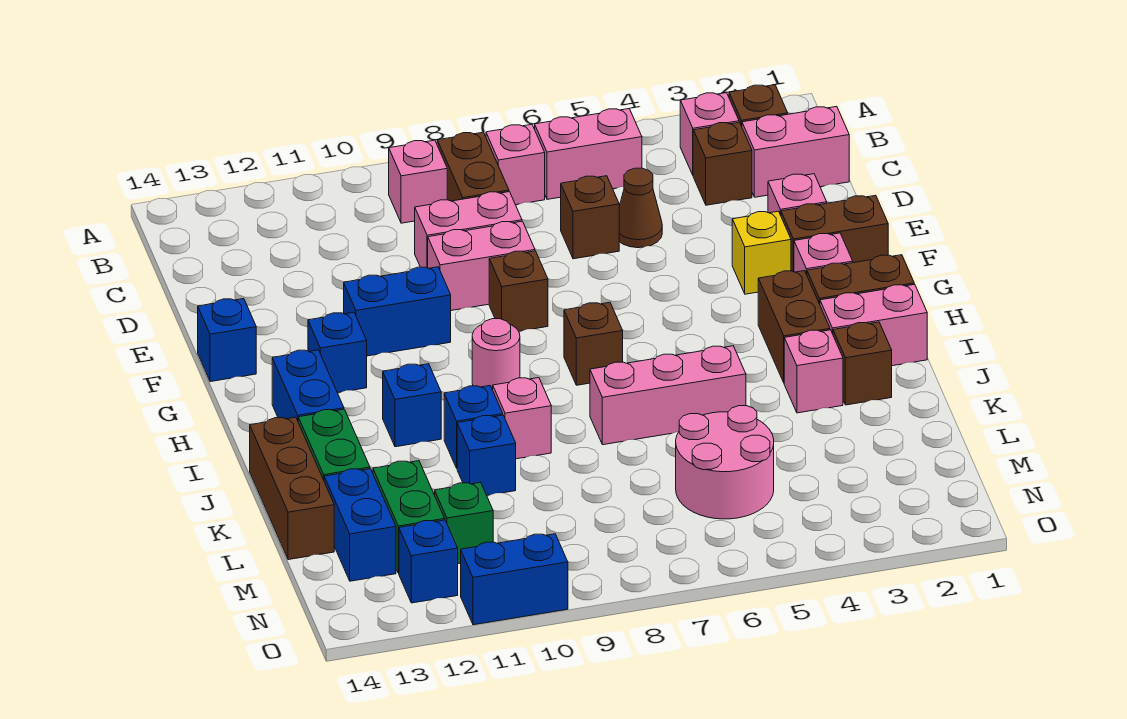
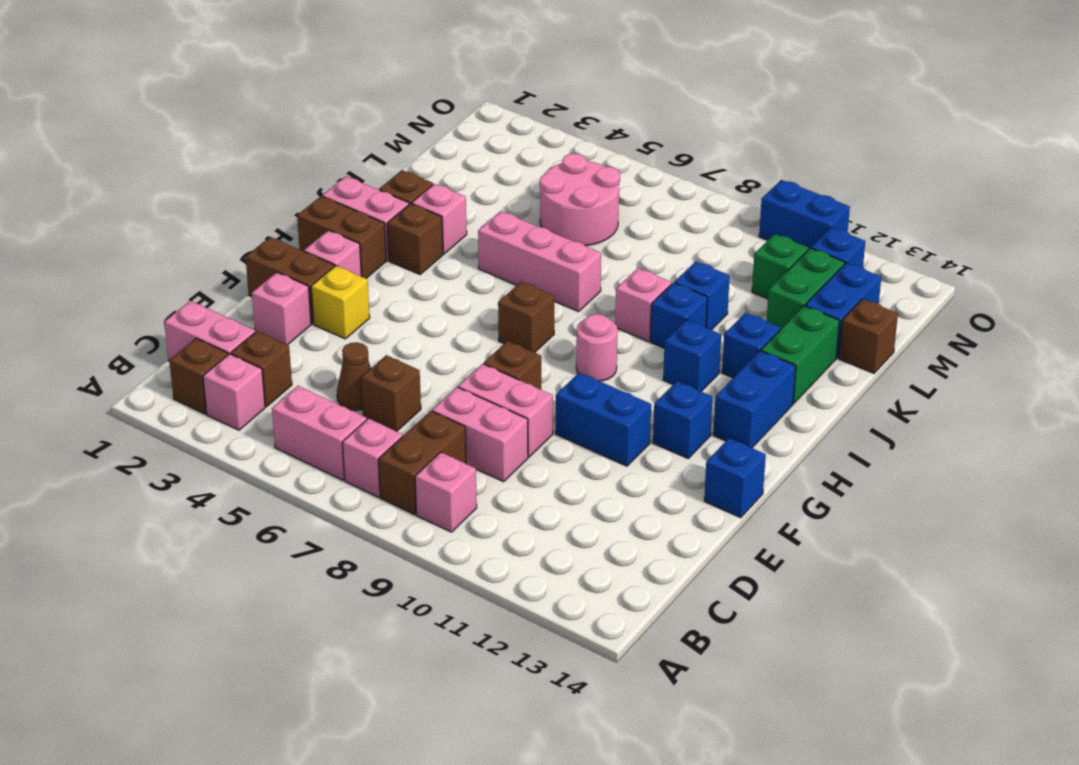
brown 1x2 brick [758,271,830,382] -> brown 1x1 brick [387,203,443,275]
none -> blue 1x1 brick [722,313,780,378]
brown 1x3 brick [250,417,334,560] -> brown 1x1 brick [839,299,898,373]

